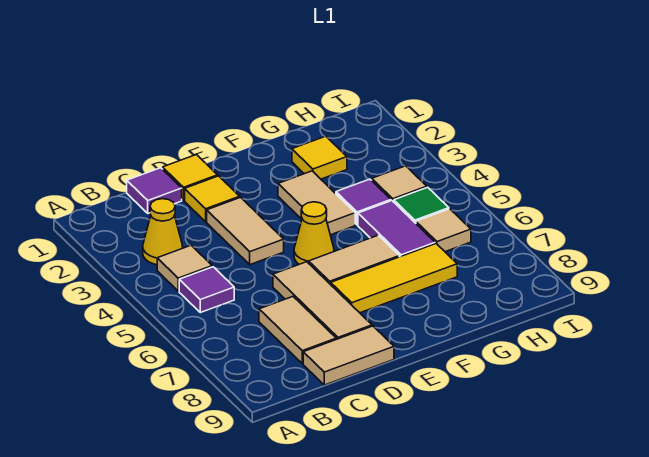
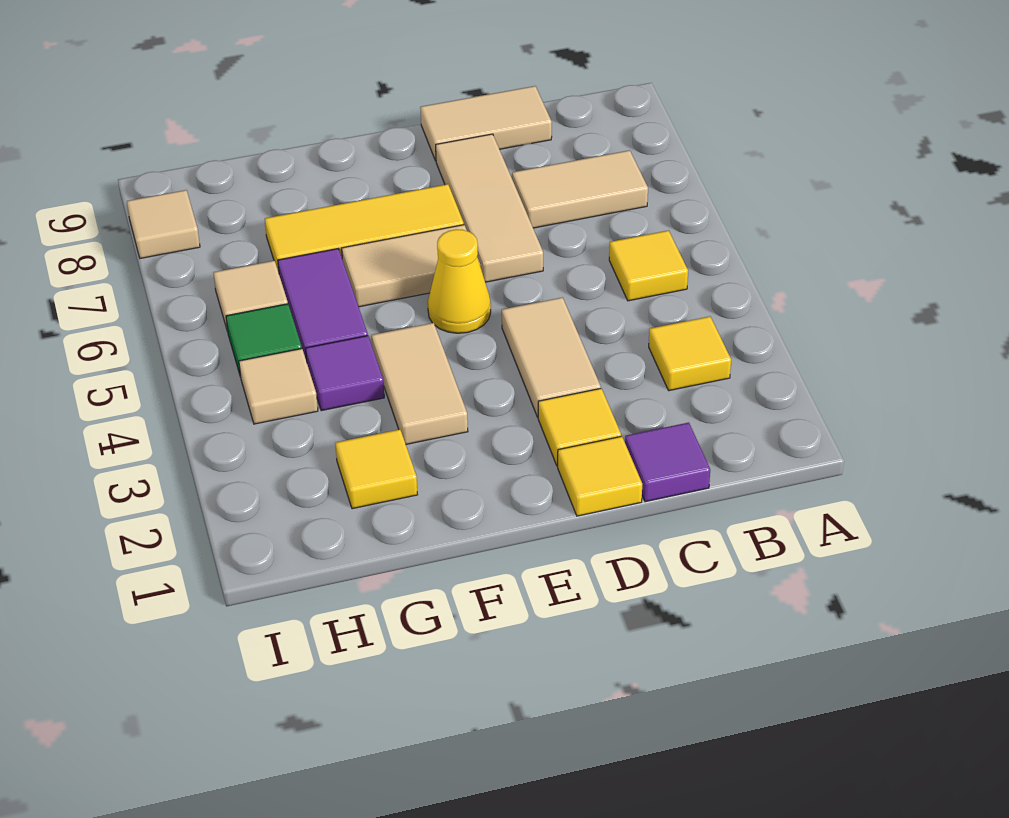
yellow 1x1 cone [143,199,183,265] -> yellow 1x1 tile [649,316,731,391]
tan 1x1 tile [157,245,212,291] -> tan 1x1 tile moved to [127,190,200,258]
purple 1x1 tile [179,267,234,313] -> yellow 1x1 tile [609,231,688,301]
tan 1x2 tile [259,297,336,364] -> tan 1x2 tile turned to [512,150,648,228]

